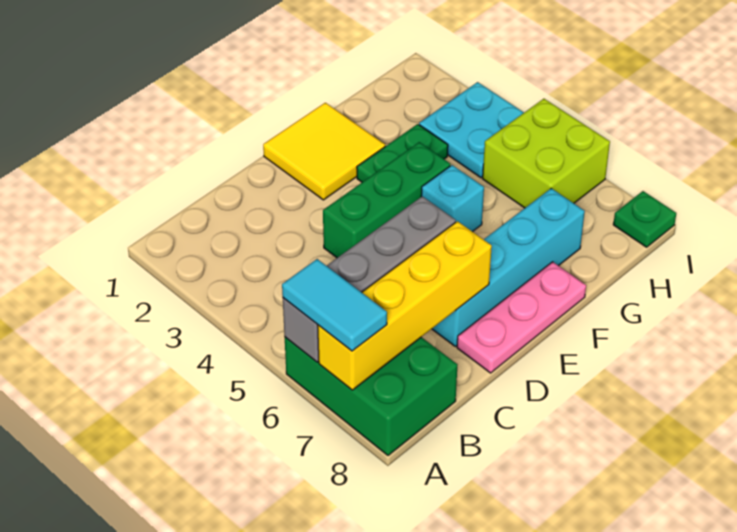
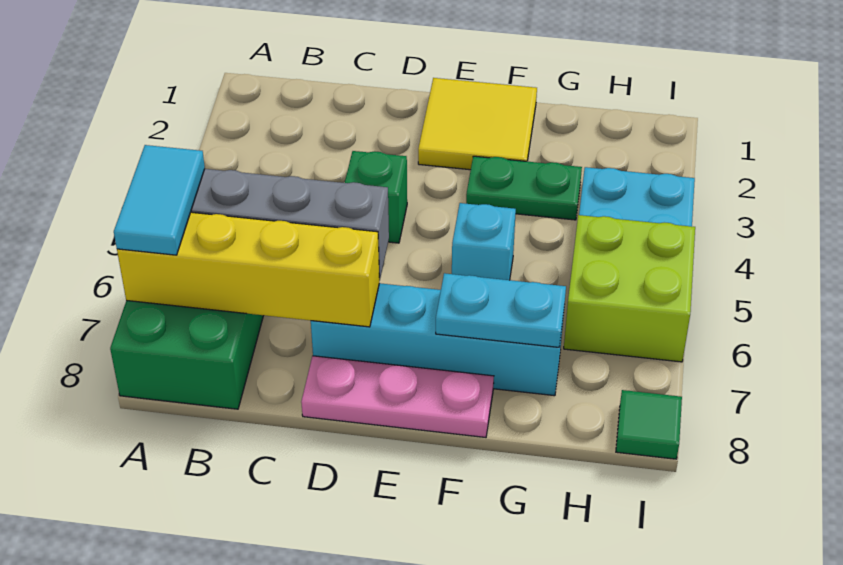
green 1x3 brick [323,142,450,258] -> green 1x1 brick [345,151,407,243]
none -> cyan 1x2 plate [436,273,566,347]
green 1x1 plate [613,191,676,247] -> green 1x1 tile [616,390,682,459]

